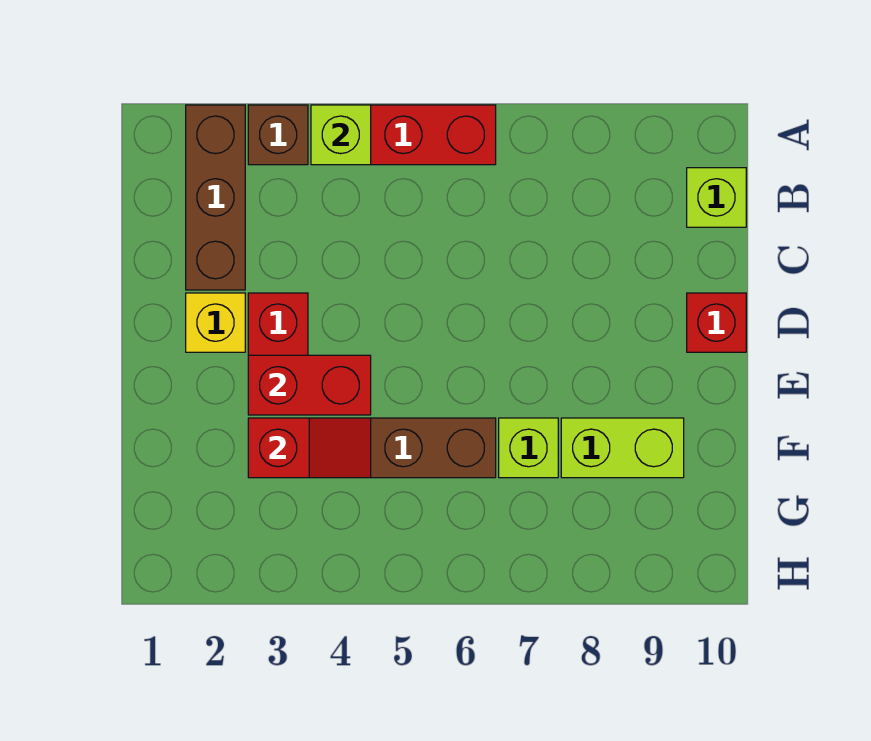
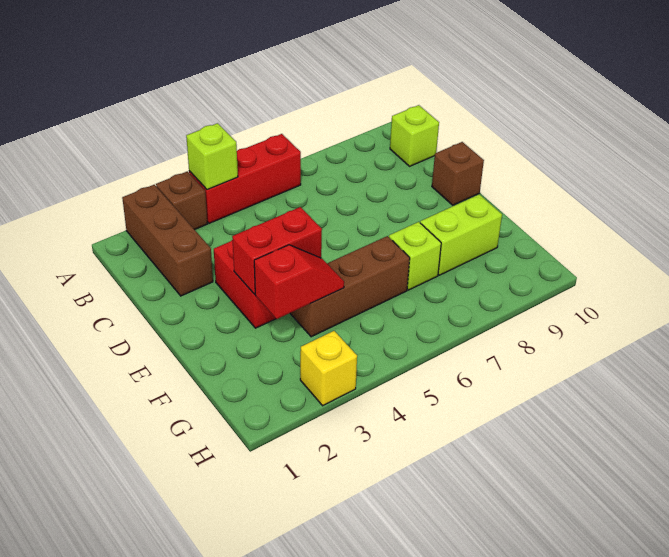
yellow 1x1 brick [186,293,245,352] -> yellow 1x1 brick moved to [300,331,357,406]
red 1x1 brick [687,293,746,352] -> brown 1x1 brick [432,142,484,205]

